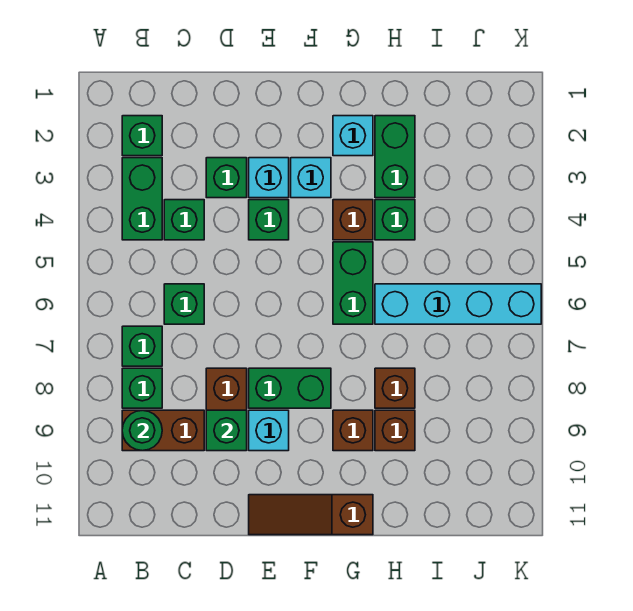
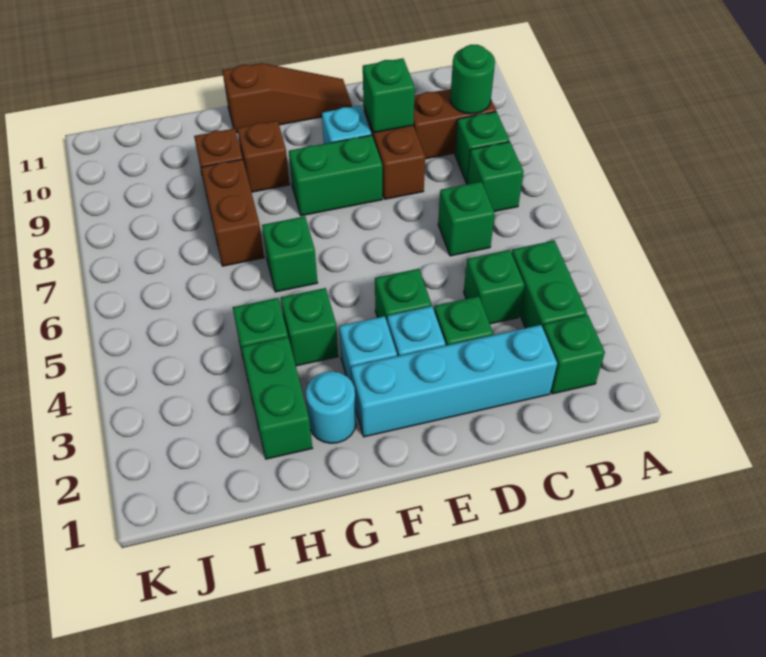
cyan 1x1 brick [333,116,373,156] -> cyan 1x1 round brick [306,371,356,443]
brown 1x1 brick [333,200,373,240] -> green 1x1 brick [281,288,338,366]
green 1x2 brick [333,242,373,324] -> green 1x1 brick [262,216,317,292]
cyan 1x4 brick [375,284,541,324] -> cyan 1x4 brick moved to [351,325,557,437]
brown 1x1 brick [375,368,415,408] -> brown 1x2 brick [201,159,264,266]

